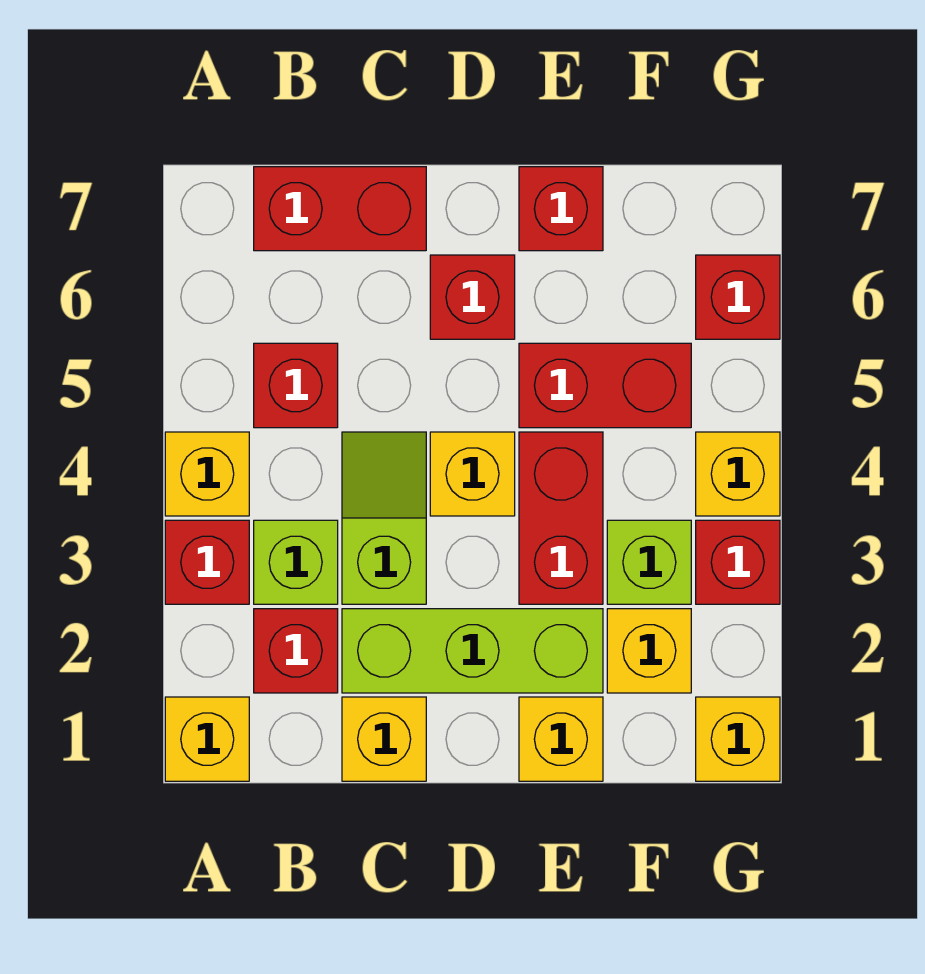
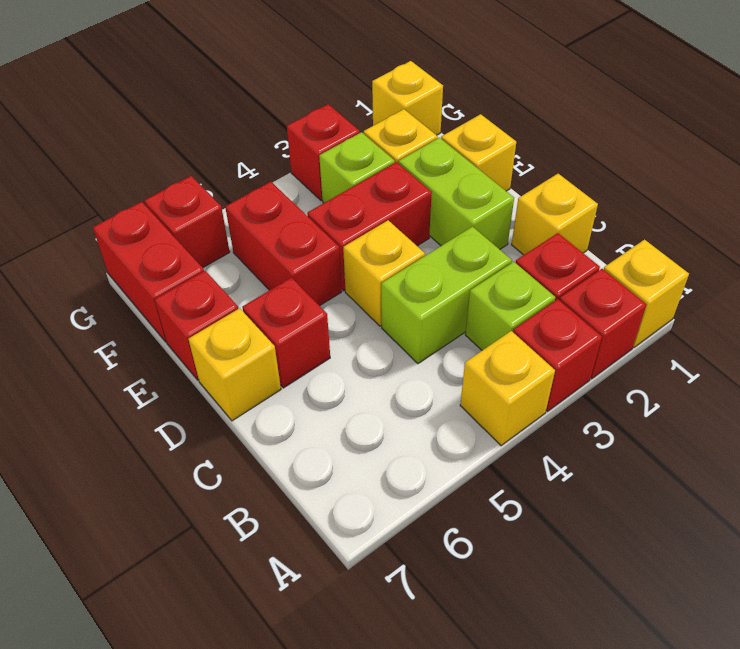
red 1x1 brick [254,343,338,428] -> red 1x1 brick moved to [559,269,647,379]
red 1x2 brick [254,167,426,251] -> red 1x2 brick moved to [93,202,204,342]
lime 1x3 brick [342,609,603,693] -> lime 1x2 brick [399,138,514,249]
lime 1x2 slope [342,432,426,604] -> lime 1x2 brick [381,226,512,364]
yellow 1x1 brick [696,432,780,516] -> yellow 1x1 brick moved to [188,308,281,421]

